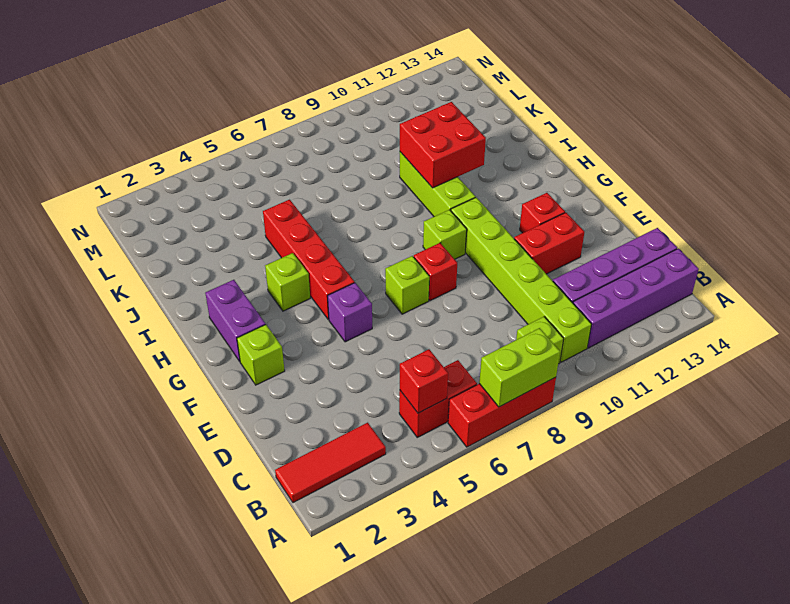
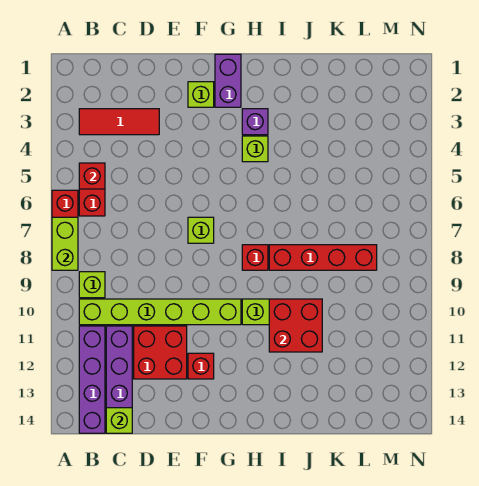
red 1x3 tile [275,423,386,503] -> red 1x3 tile turned to [79,109,159,135]
red 1x2 brick [514,213,584,274] -> red 2x2 brick [134,326,187,379]
purple 1x1 brick [328,283,372,342] -> purple 1x1 brick moved to [242,109,268,135]
red 1x1 brick [414,243,457,301] -> red 1x1 brick moved to [242,245,268,270]
purple 1x2 brick [205,280,265,361] -> purple 1x2 brick turned to [215,54,241,107]
red 1x4 brick [263,200,354,320] -> red 1x4 brick moved to [269,245,377,270]
lime 1x1 brick [423,210,467,259] -> lime 1x1 brick moved to [106,408,132,433]

